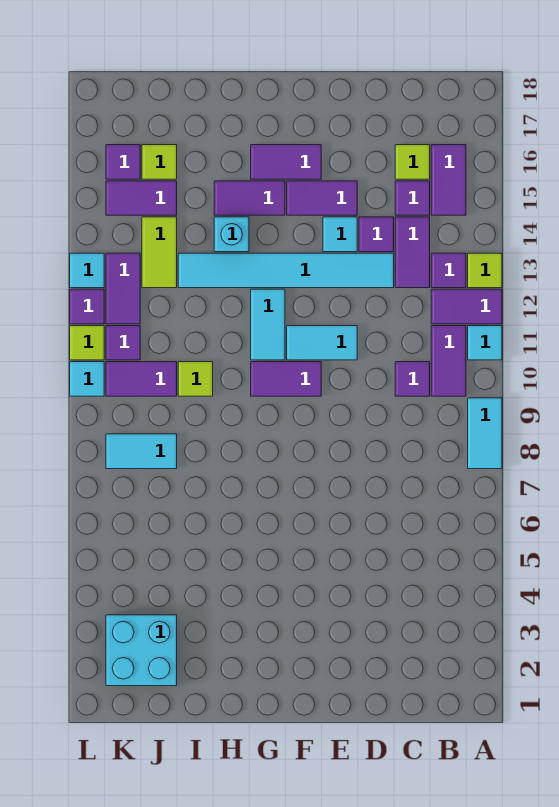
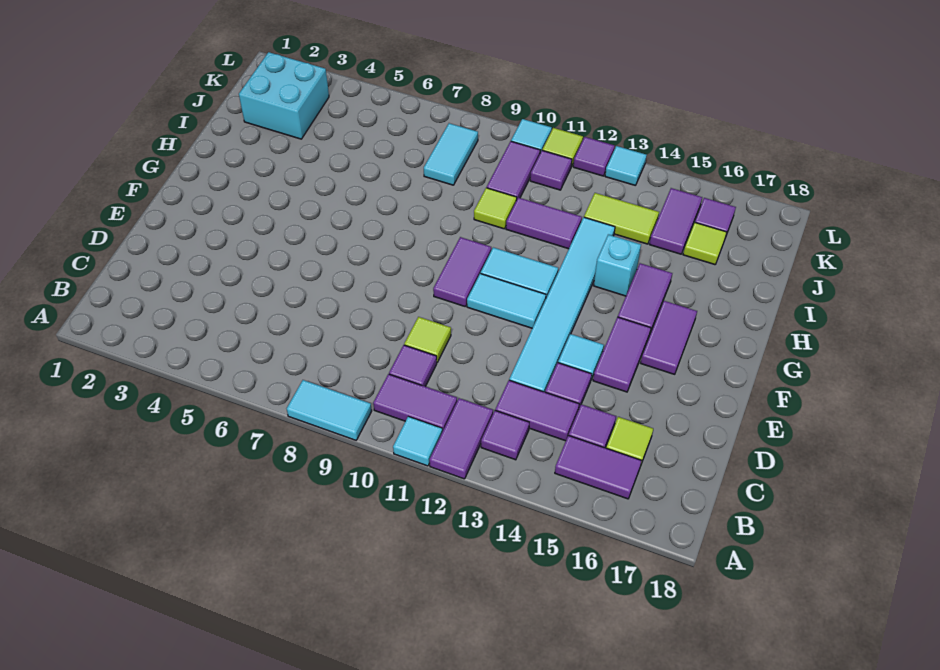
lime 1x1 tile [468,253,502,288] -> lime 1x1 tile moved to [404,317,451,362]
cyan 1x2 tile [287,326,357,360] -> cyan 1x2 tile turned to [467,273,546,328]
purple 1x2 tile [106,253,140,324] -> purple 1x2 tile moved to [506,198,582,249]

